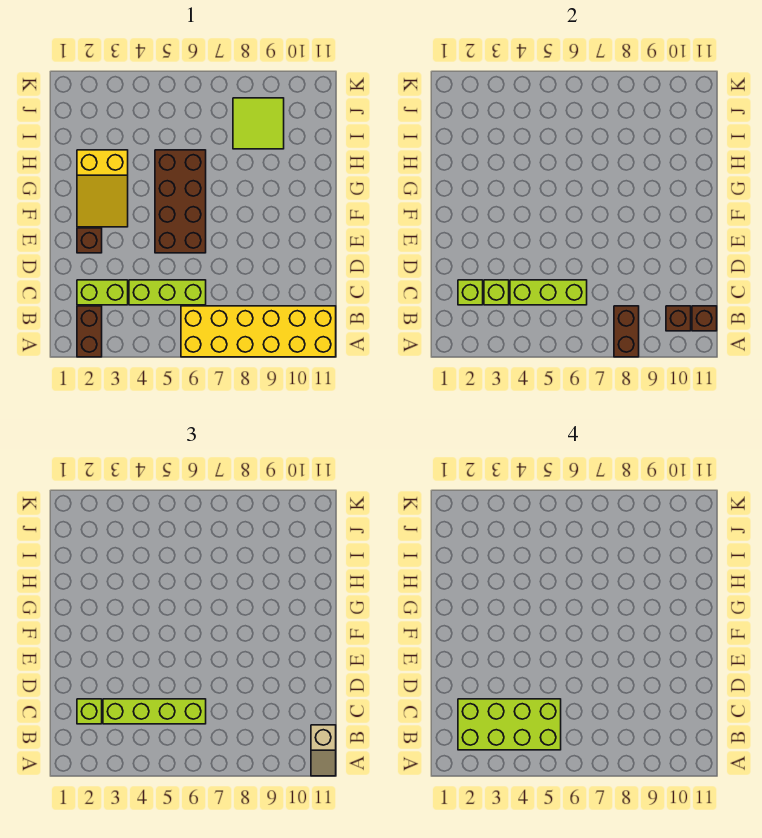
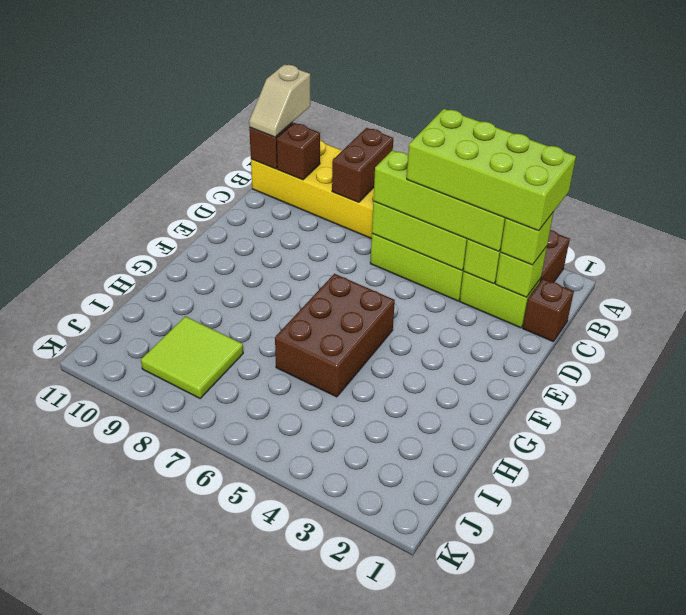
tan 1x2 slope [311,725,336,776] -> tan 1x2 slope turned to [249,64,310,137]
brown 1x1 brick [77,228,102,253] -> brown 1x1 brick moved to [523,279,574,342]
brown 2x4 brick [155,150,206,253] -> brown 2x3 brick [275,274,395,397]
yellow 2x3 slope [77,150,128,227] -> none

